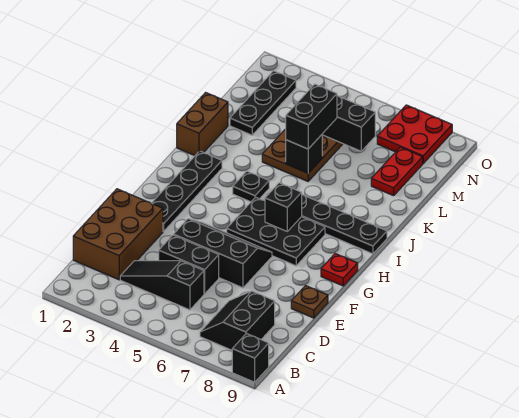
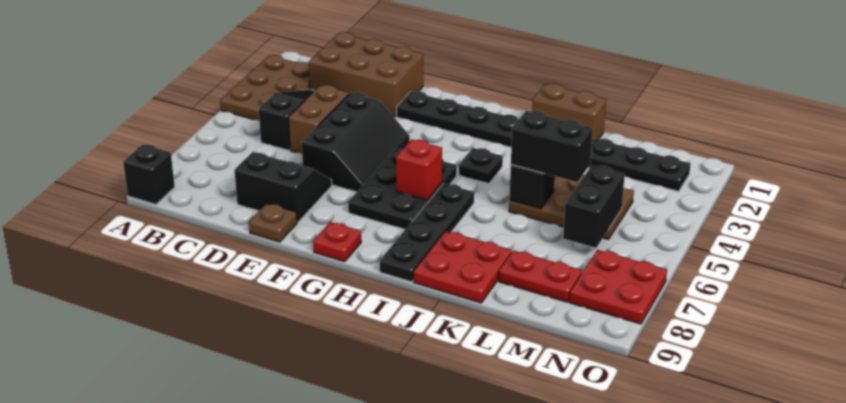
none -> brown 2x3 plate [220,55,310,120]
black 2x2 slope [200,291,275,350] -> black 2x2 slope moved to [235,152,332,222]
black 1x2 brick [159,235,219,294] -> brown 1x2 brick [288,85,349,154]
black 1x1 brick [265,183,302,231] -> red 1x1 brick [396,139,442,200]
none -> red 2x2 plate [414,231,512,303]

